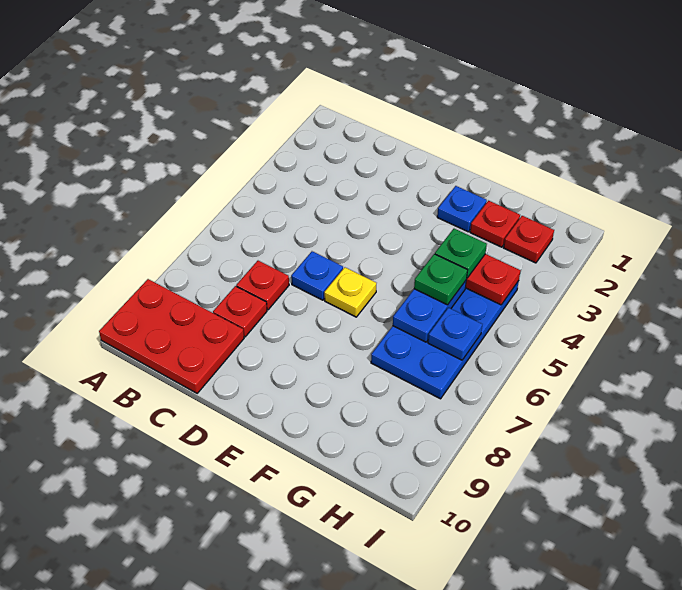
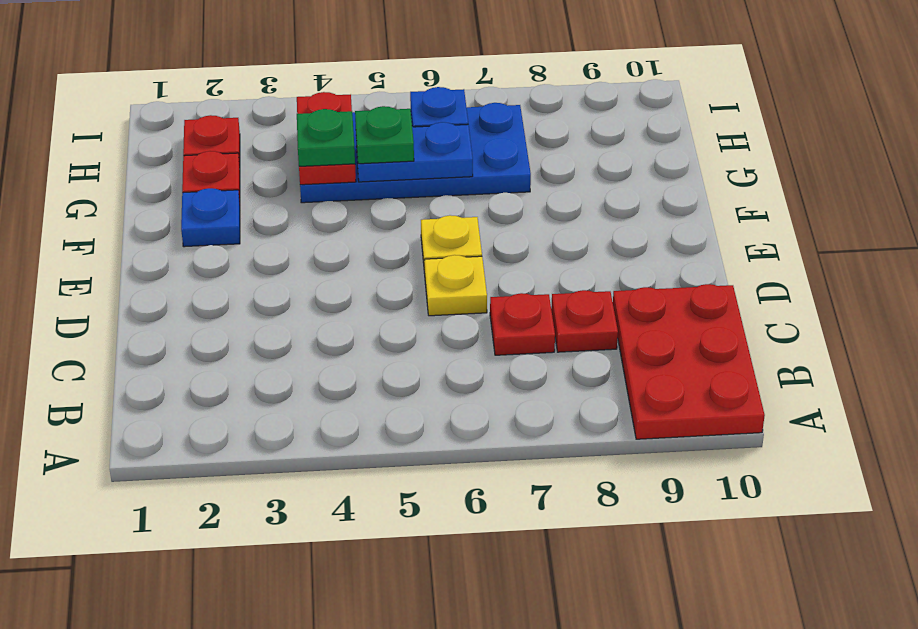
blue 1x1 plate [291,251,343,300] -> yellow 1x1 plate [425,255,487,316]

